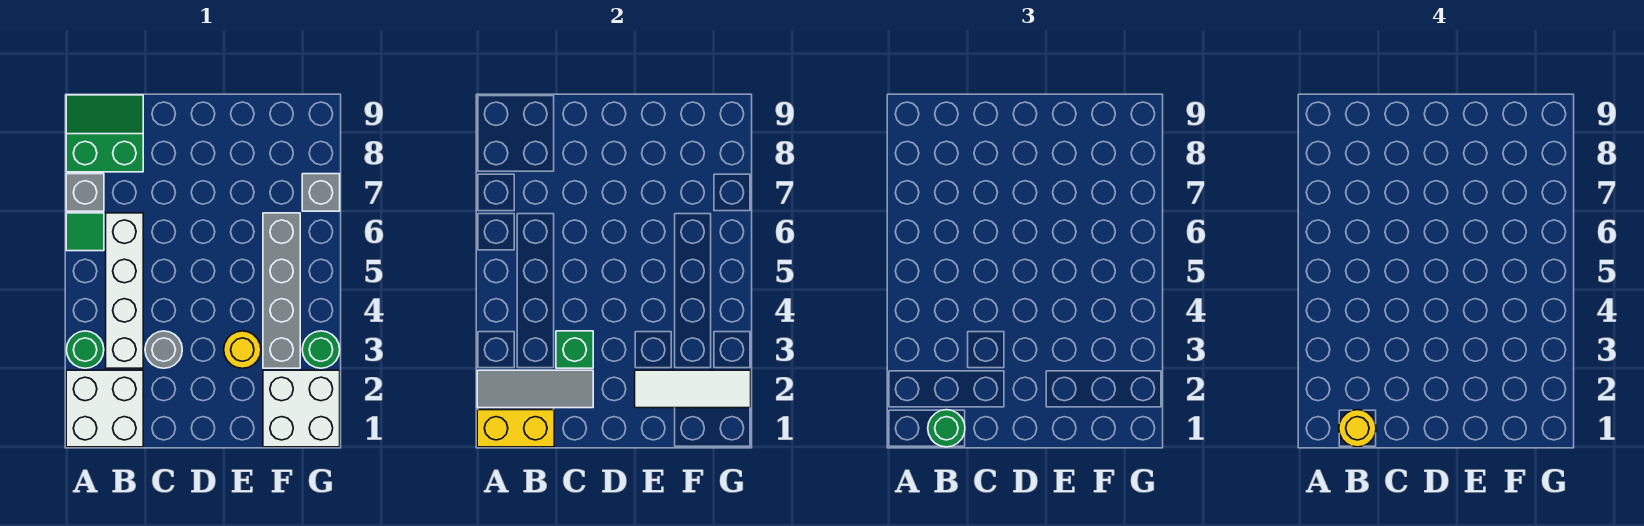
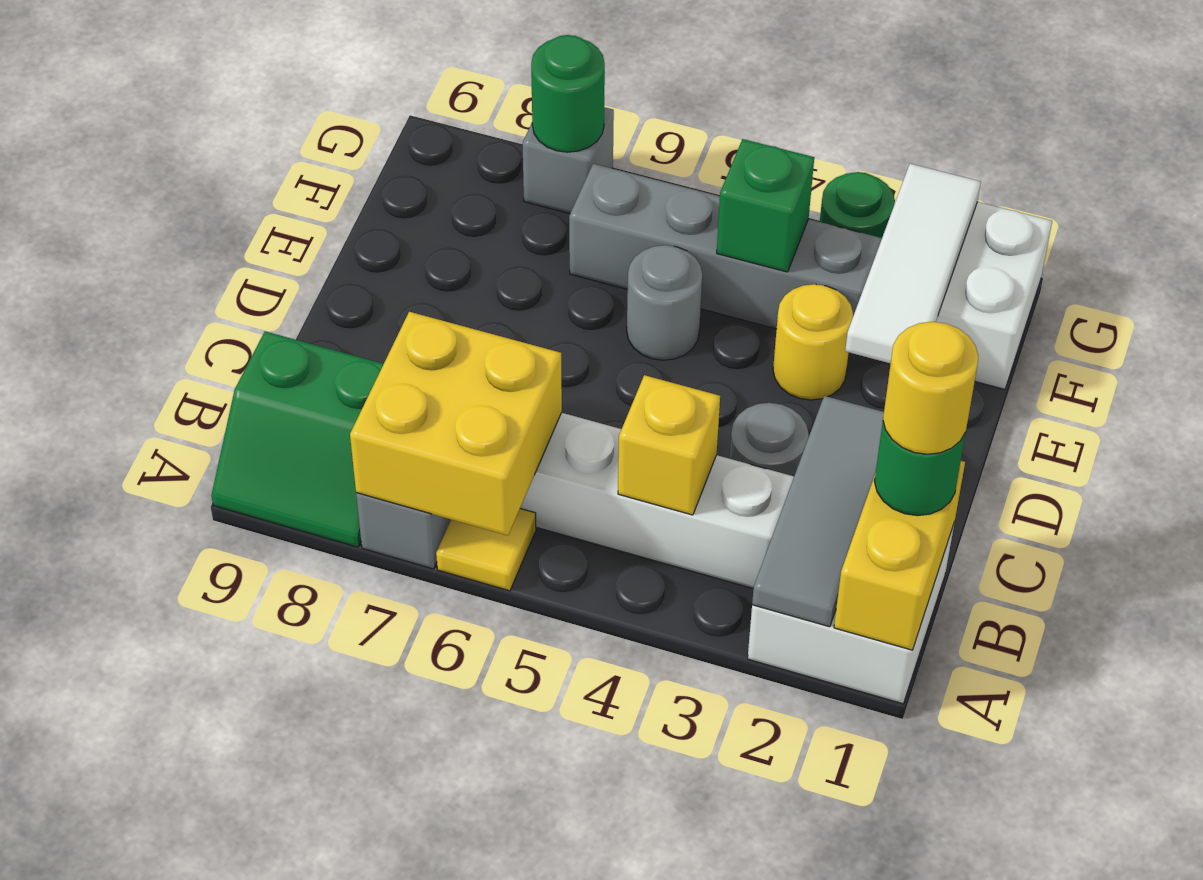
green 1x1 round brick [66,331,104,368] -> green 1x1 round brick moved to [531,35,605,152]
green 1x1 tile [66,213,104,251] -> yellow 1x1 tile [436,509,536,591]
none -> yellow 2x2 brick [350,312,562,535]
green 2x2 slope [66,95,143,172] -> green 2x2 slope turned to [211,331,384,547]
none -> yellow 1x1 brick [618,375,720,515]
green 1x1 brick [556,331,593,368] -> green 1x1 brick moved to [717,139,814,272]
none -> grey 1x1 round brick [627,245,702,360]

